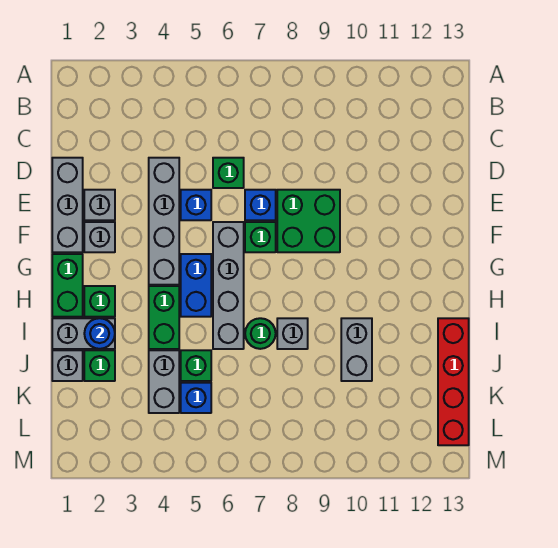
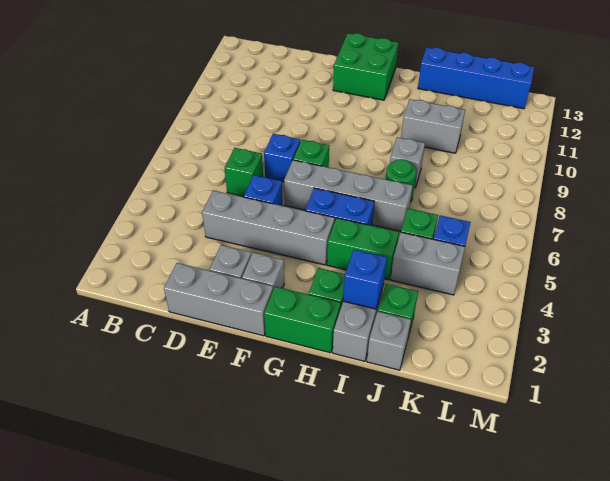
green 2x2 brick [277,190,340,252] -> green 2x2 brick moved to [333,33,398,100]
blue 1x1 round brick [84,318,115,349] -> blue 1x1 brick [343,250,387,309]
red 1x4 brick [438,318,469,445] -> blue 1x4 brick [418,48,534,109]

